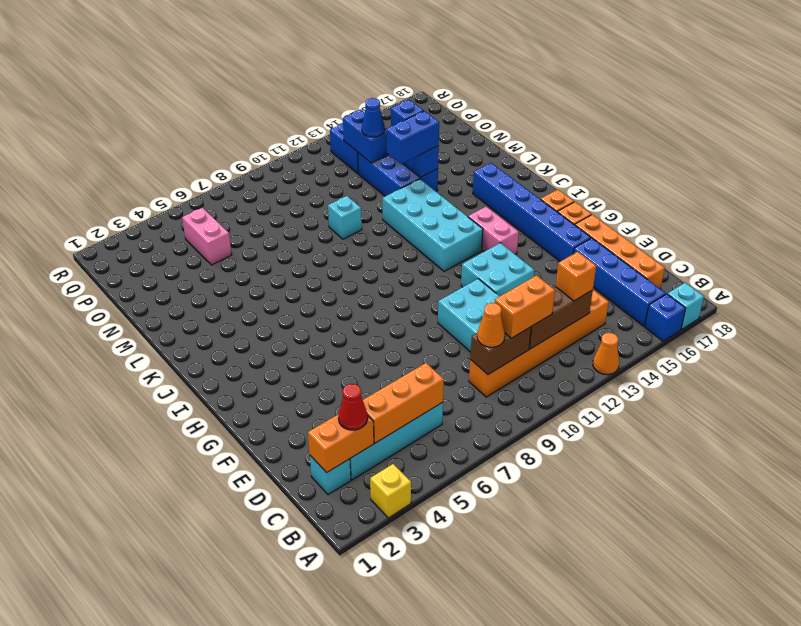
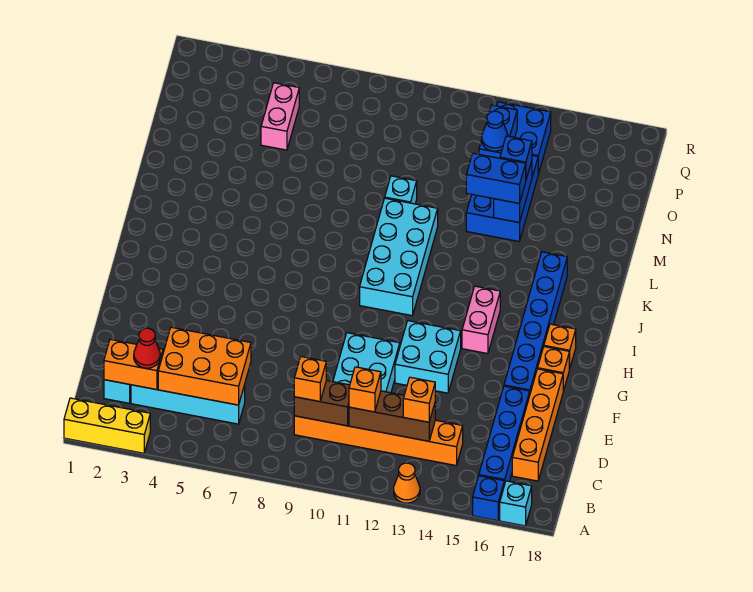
yellow 1x1 brick [370,464,411,518] -> yellow 1x3 brick [64,398,150,453]
orange 1x3 brick [363,363,444,443] -> orange 2x3 brick [158,327,251,405]
orange 1x1 cone [477,303,505,347] -> orange 1x1 brick [294,357,326,401]
orange 1x2 brick [495,275,555,338] -> orange 1x1 brick [349,367,381,412]
cyan 2x4 brick [383,179,483,271] -> cyan 2x4 brick moved to [360,198,438,316]

